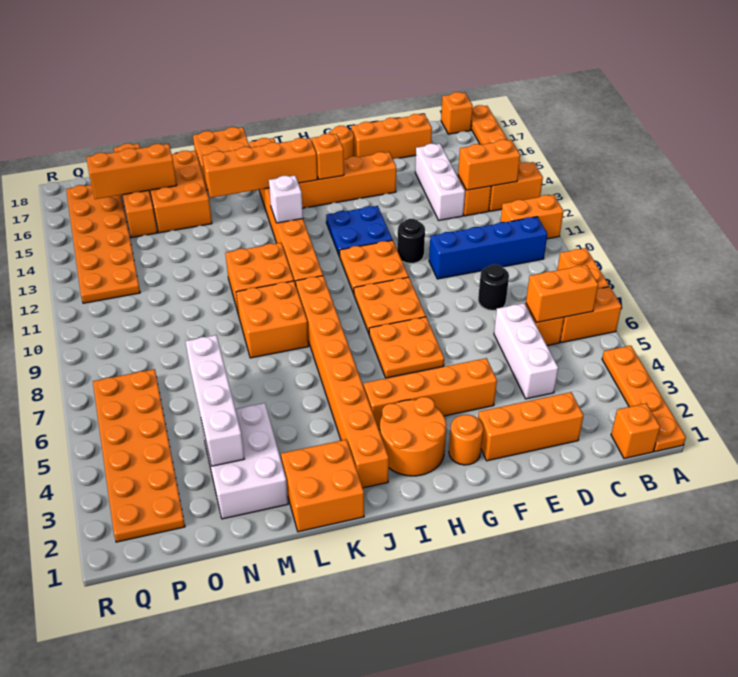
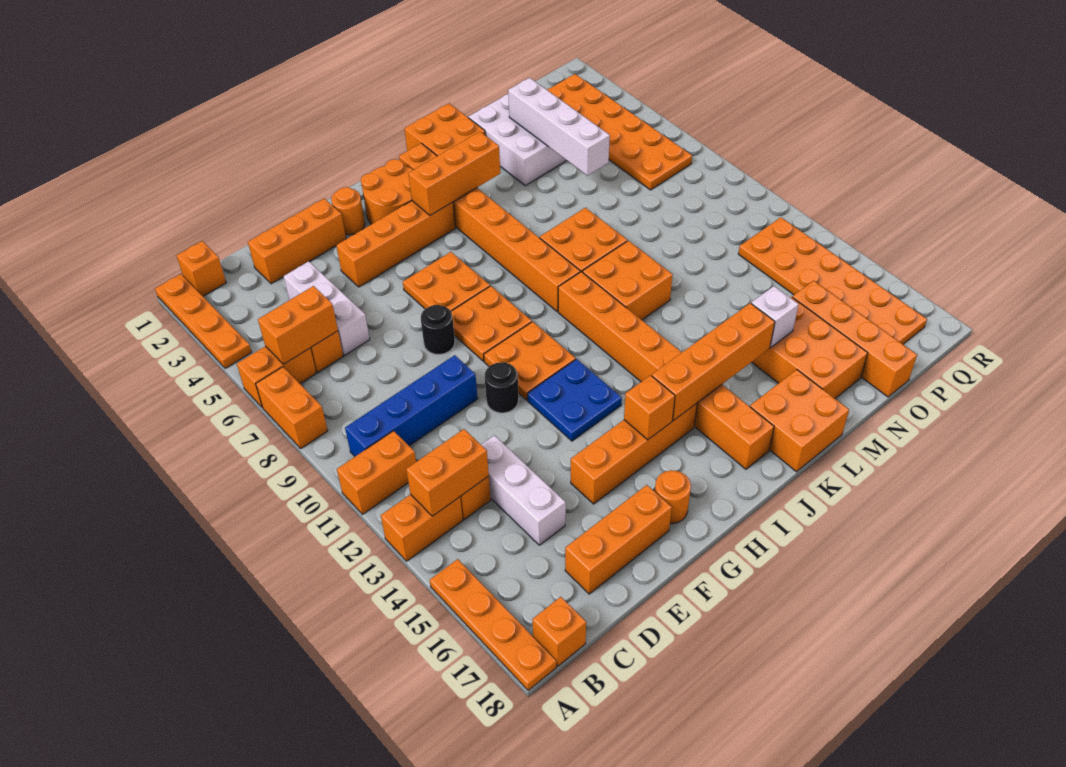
black 1x1 round brick [478,264,509,310] -> black 1x1 round brick moved to [421,305,455,354]
white 1x1 brick [269,175,303,223] -> white 1x1 brick moved to [751,286,799,347]
orange 1x3 brick [86,144,177,199] -> orange 1x3 brick moved to [408,132,500,215]

